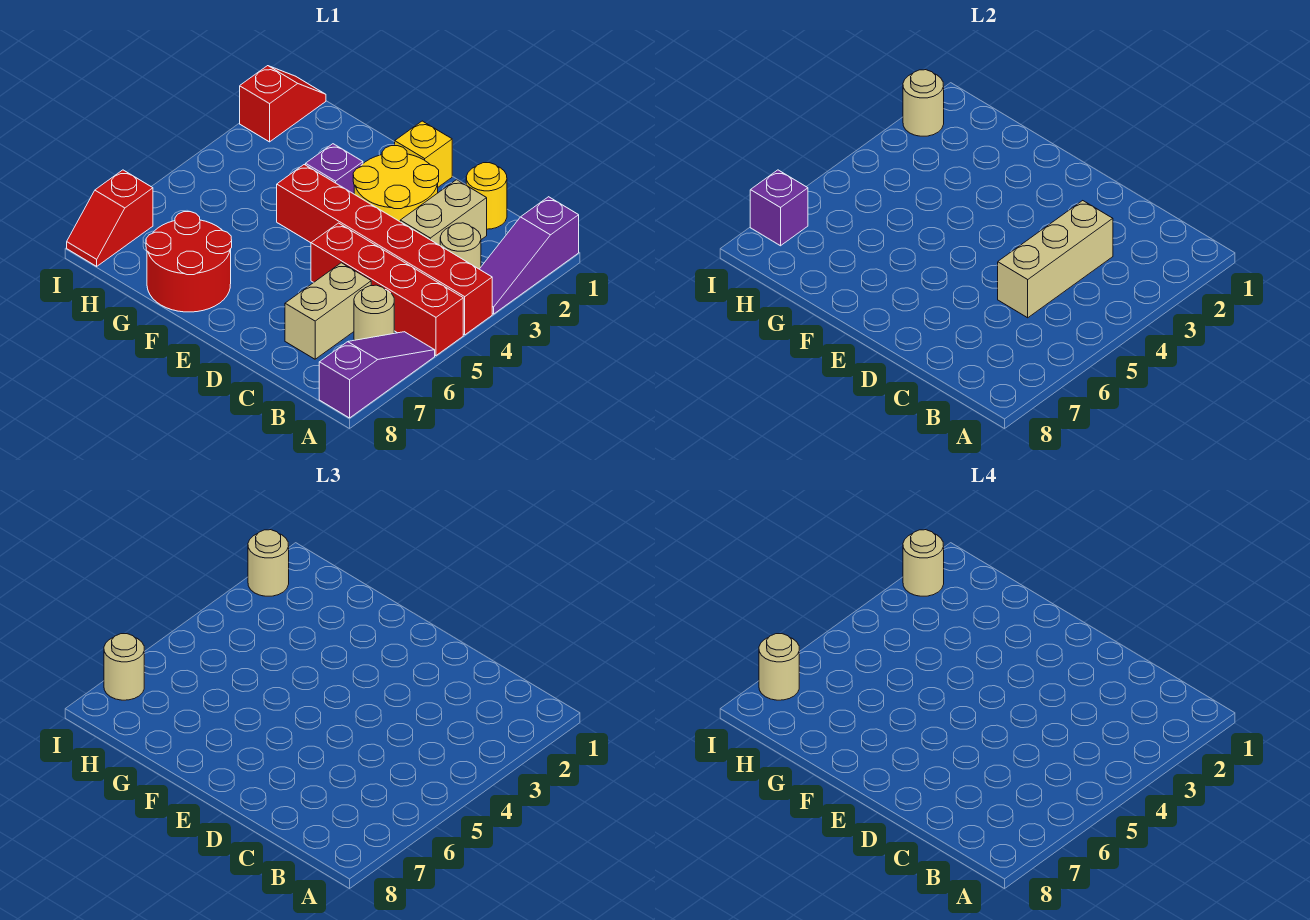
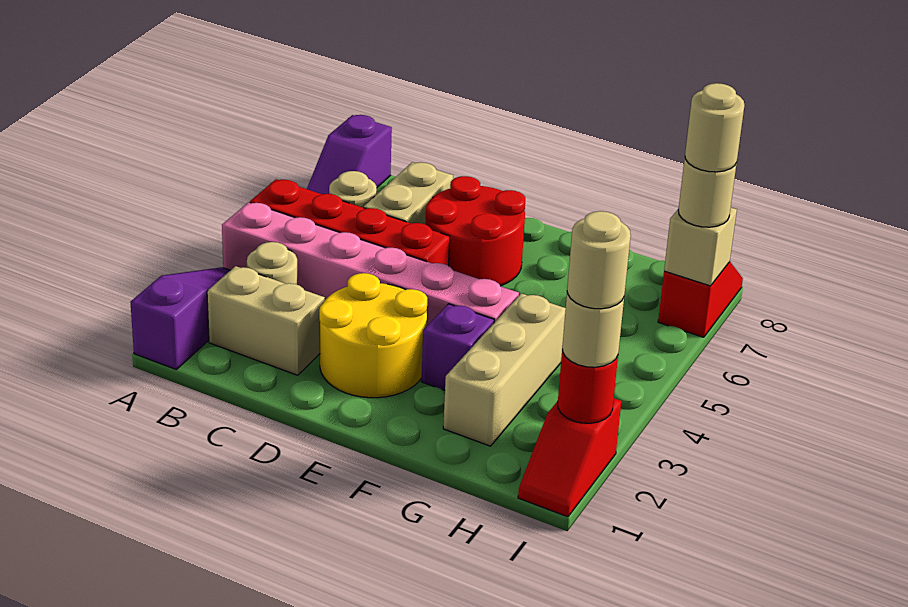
red 1x6 brick [277,165,492,335] -> pink 1x6 brick [222,202,519,325]
purple 1x3 slope [319,332,435,418] -> purple 1x2 slope [307,115,392,194]
yellow 1x1 round brick [466,163,507,229] -> none
tan 1x2 brick [400,180,487,246] -> tan 1x2 brick turned to [207,266,325,375]
tan 1x3 brick [998,201,1113,318] -> tan 1x3 brick moved to [443,293,566,446]
yellow 1x1 brick [395,121,452,187] -> none
red 2x2 round brick [146,212,232,312] -> red 2x2 round brick moved to [425,176,525,286]
tan 1x1 round brick [903,70,944,136] -> red 1x1 round brick [558,349,618,423]
purple 1x1 brick [750,170,808,246] -> tan 1x1 brick [664,208,737,286]

